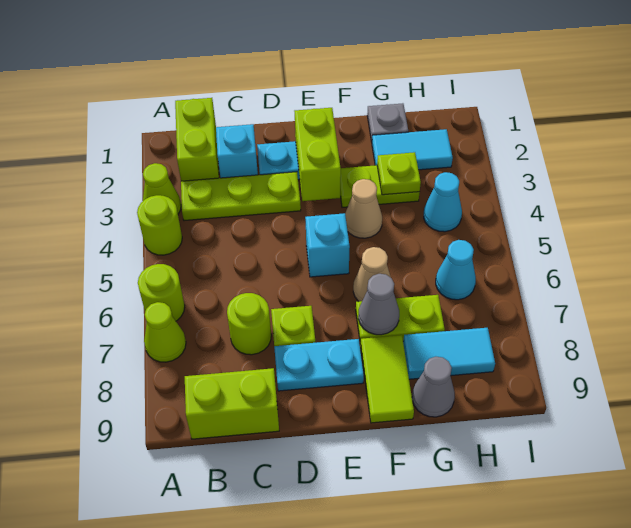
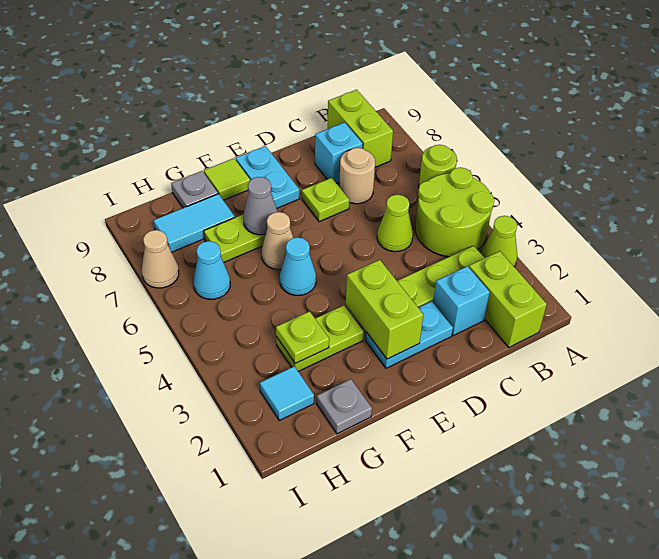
lime 1x1 round brick [137,195,182,255] -> lime 2x2 round brick [415,167,494,257]
lime 1x1 cone [144,302,186,362] -> lime 1x1 cone moved to [377,195,413,252]
lime 1x2 brick [185,368,279,439] -> lime 1x2 brick turned to [328,90,393,167]
lime 1x1 round brick [227,293,271,355] -> tan 1x1 round brick [339,148,375,204]
cyan 1x2 plate [274,339,364,391] -> cyan 1x2 plate turned to [236,146,300,208]
cyan 1x1 brick [305,213,350,277] -> cyan 1x1 brick moved to [315,122,363,183]
tan 1x1 cone [345,179,382,238] -> tan 1x1 cone moved to [142,230,179,288]
lime 1x2 tile [361,335,414,423] -> lime 1x1 tile [204,159,250,200]
cyan 1x2 tile [372,129,453,170] -> cyan 1x1 tile [260,366,314,420]
grey 1x1 cone [412,357,455,417] -> grey 1x1 plate [171,171,218,208]
cyan 1x1 cone [424,172,462,232] -> cyan 1x1 cone moved to [280,237,316,295]

